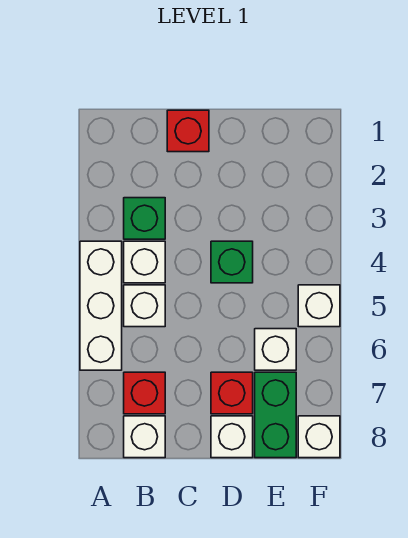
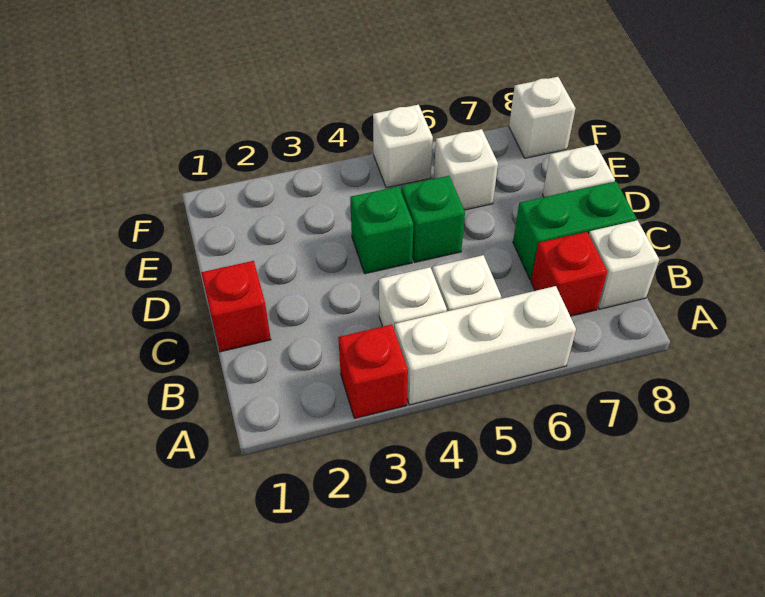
green 1x1 brick [124,198,165,239] -> green 1x1 brick moved to [401,176,465,262]
red 1x1 brick [211,372,253,414] -> red 1x1 brick moved to [338,324,408,418]
green 1x2 brick [255,372,296,458] -> green 1x2 brick moved to [513,181,637,280]

